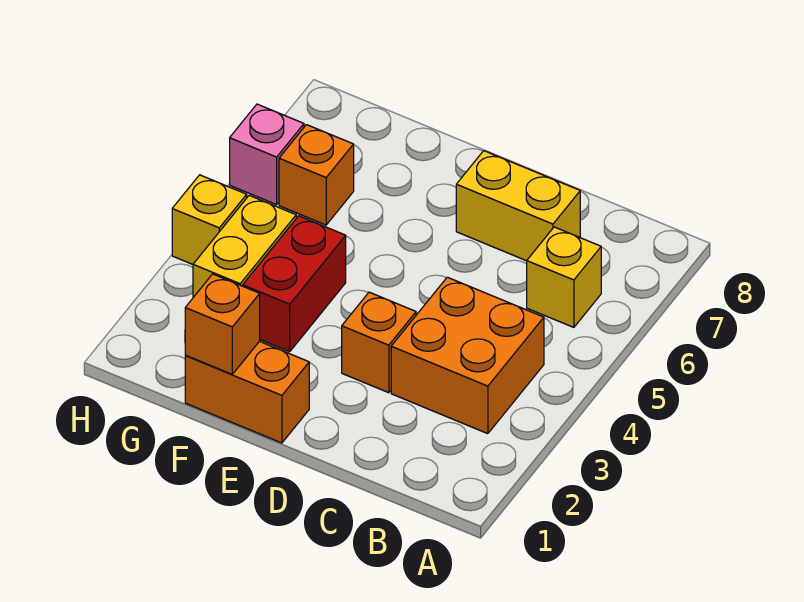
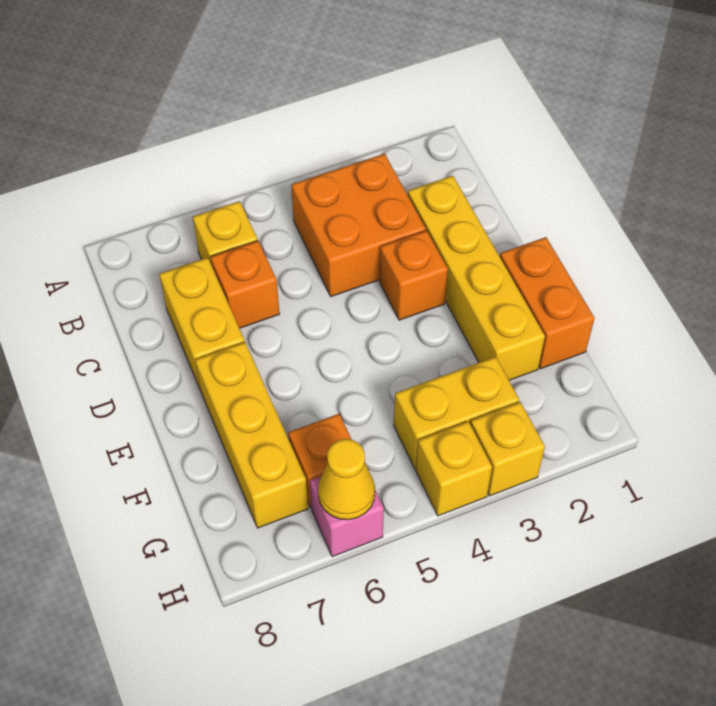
none -> yellow 1x4 brick [408,176,545,380]
none -> yellow 1x3 brick [195,342,308,528]
orange 1x1 brick [185,274,260,374] -> orange 1x1 brick moved to [211,241,280,328]
red 1x2 brick [243,216,346,352] -> none
none -> yellow 1x1 brick [470,402,545,496]
none -> yellow 1x1 cone [318,439,375,520]

